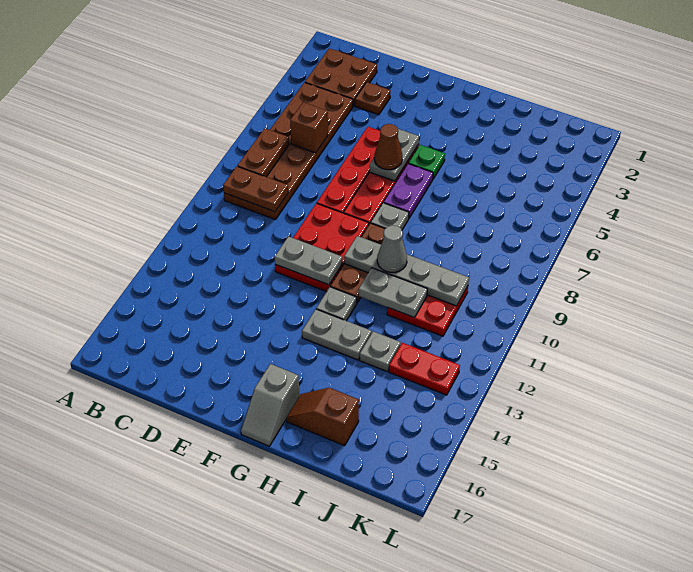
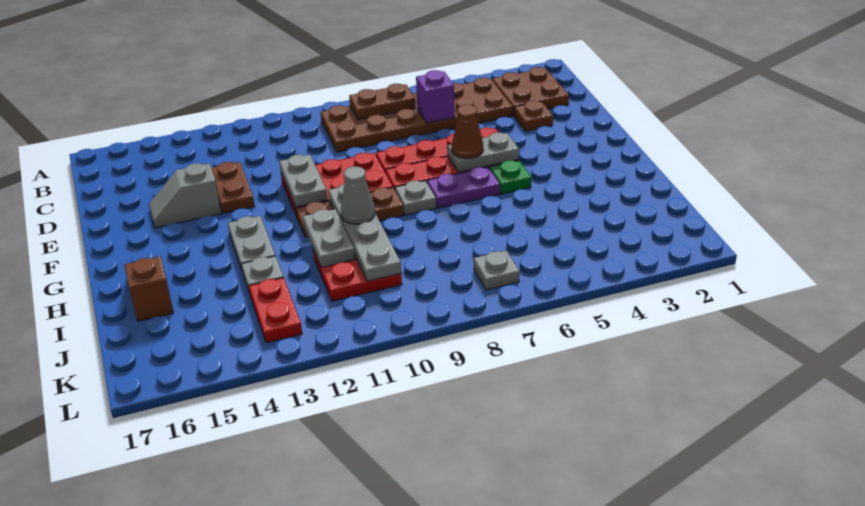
brown 1x2 plate [223,166,288,212] -> brown 1x2 plate moved to [211,162,255,213]
brown 1x1 brick [290,102,328,153] -> purple 1x1 brick [416,70,455,123]
grey 1x1 plate [316,287,357,321] -> grey 1x1 plate moved to [474,251,520,290]
grey 1x2 slope [241,364,299,446] -> grey 1x2 slope moved to [149,163,221,228]

